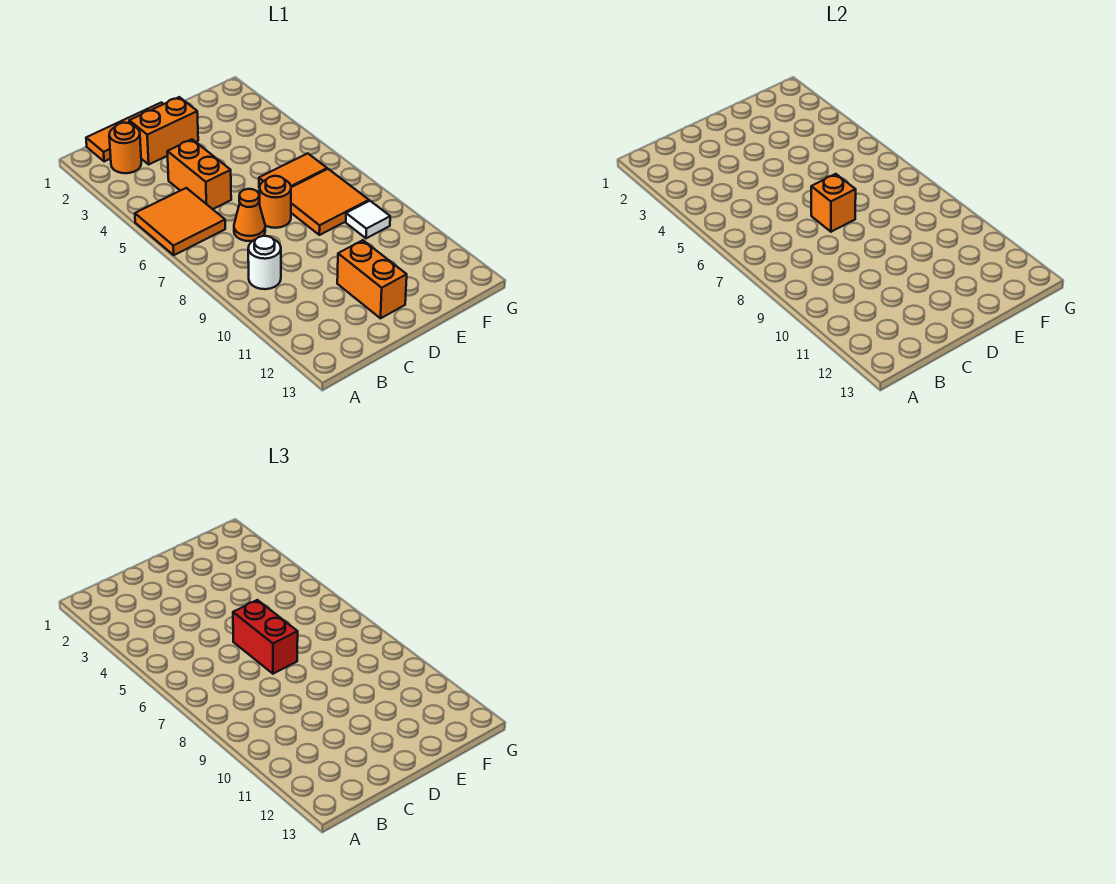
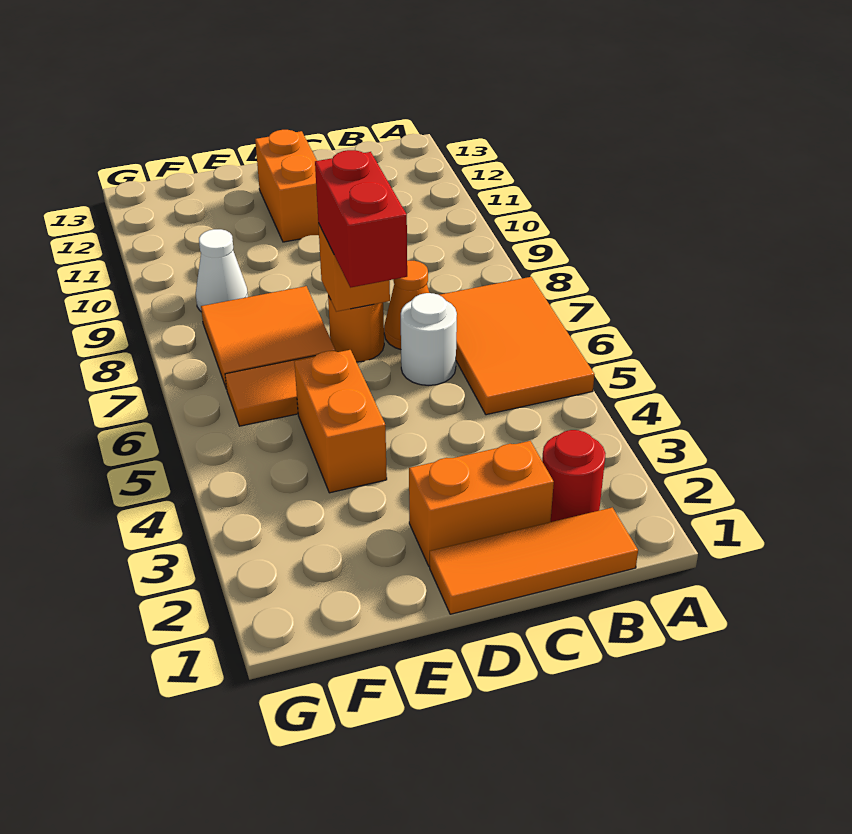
orange 2x2 tile [135,188,225,255] -> orange 2x3 tile [440,277,595,415]
orange 1x1 round brick [109,123,141,173] -> red 1x1 round brick [542,430,606,522]
white 1x1 round brick [248,236,281,289] -> white 1x1 round brick moved to [401,293,457,386]
orange 1x2 brick [167,139,231,209] -> orange 1x2 brick moved to [294,350,387,493]
white 1x1 tile [346,201,390,238] -> white 1x1 cone [196,229,248,312]

